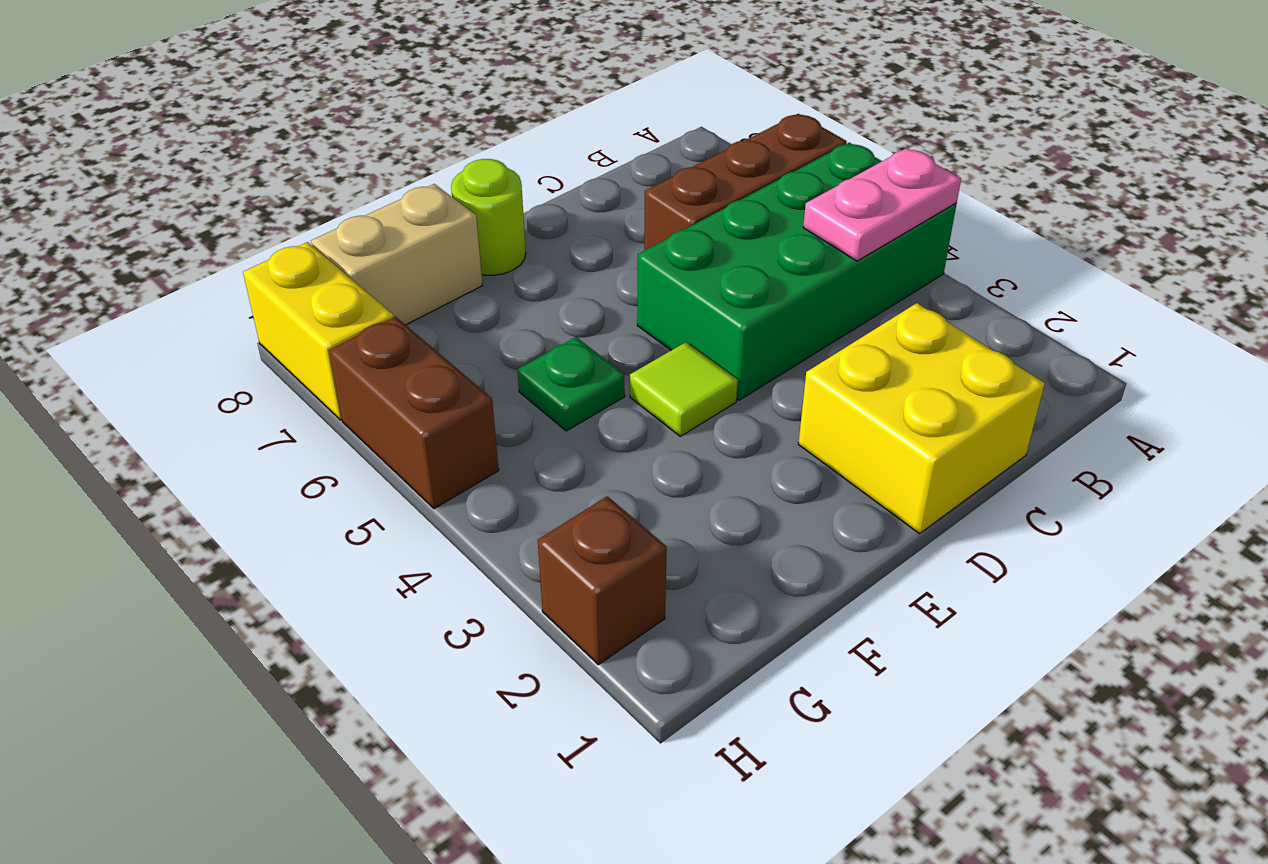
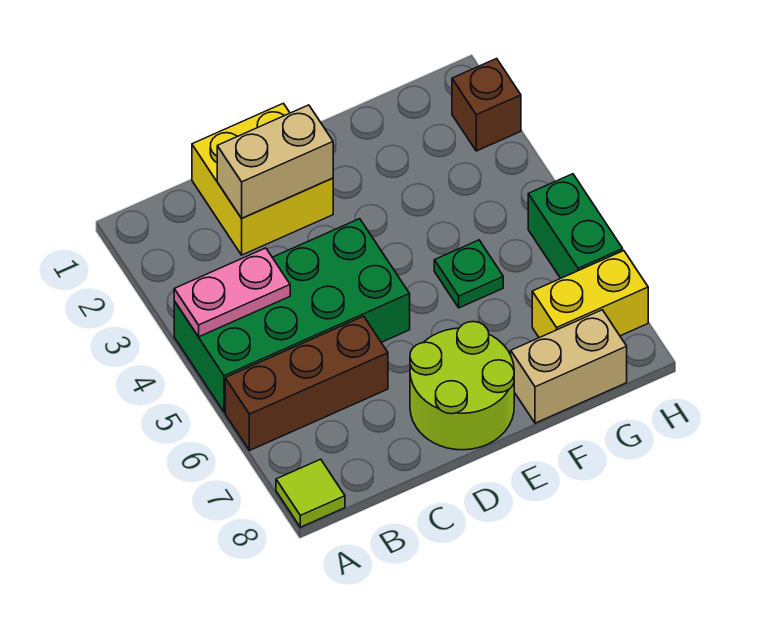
none -> tan 1x2 brick [217,105,333,218]
lime 1x1 tile [630,342,738,437] -> lime 1x1 tile moved to [276,459,345,527]
lime 1x1 round brick [451,159,526,275] -> lime 2x2 round brick [410,322,514,450]
brown 1x2 brick [329,317,499,509] -> green 1x2 brick [528,174,623,278]
yellow 1x2 brick [243,242,394,420] -> yellow 1x2 brick turned to [532,251,648,338]

